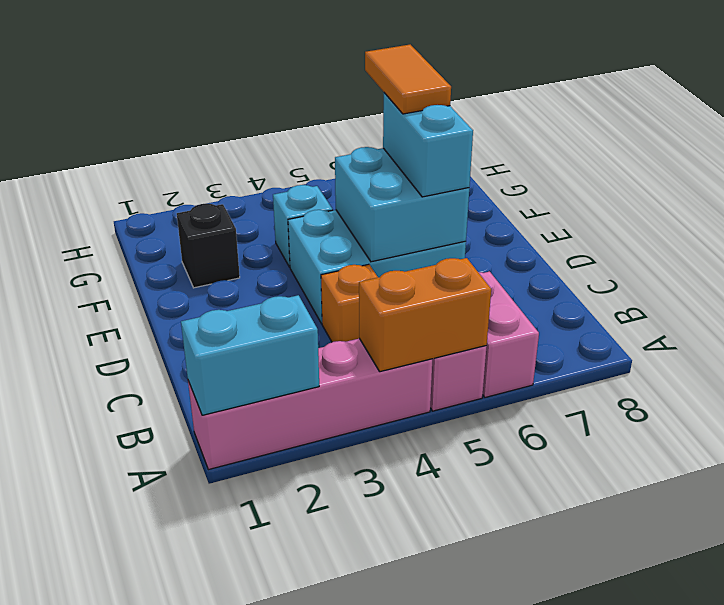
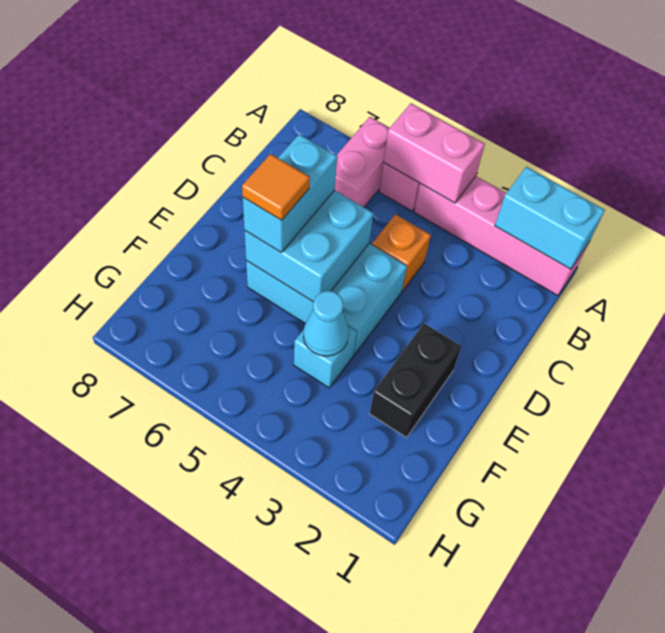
orange 1x2 brick [359,258,491,372] -> pink 1x2 brick [383,103,485,203]
orange 1x2 tile [365,45,451,114] -> orange 1x1 tile [242,154,310,220]
black 1x1 brick [177,203,240,288] -> black 1x2 brick [370,324,462,437]
none -> cyan 1x1 cone [303,291,349,356]

